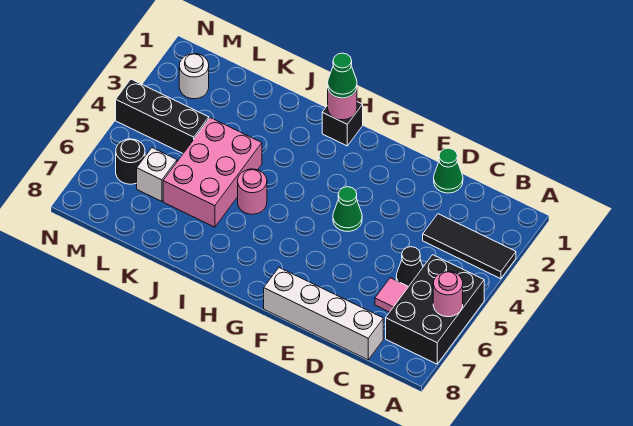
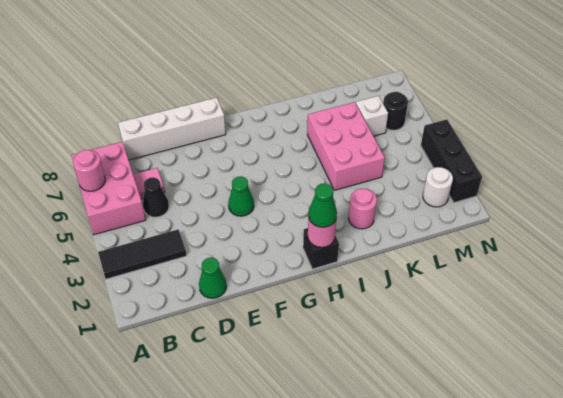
black 2x3 brick [386,255,484,364] -> pink 2x3 brick [71,142,146,235]
pink 1x1 round brick [238,169,267,214] -> pink 1x1 round brick moved to [348,189,377,229]
black 1x3 brick [116,79,209,153] -> black 1x3 brick turned to [421,119,482,203]

